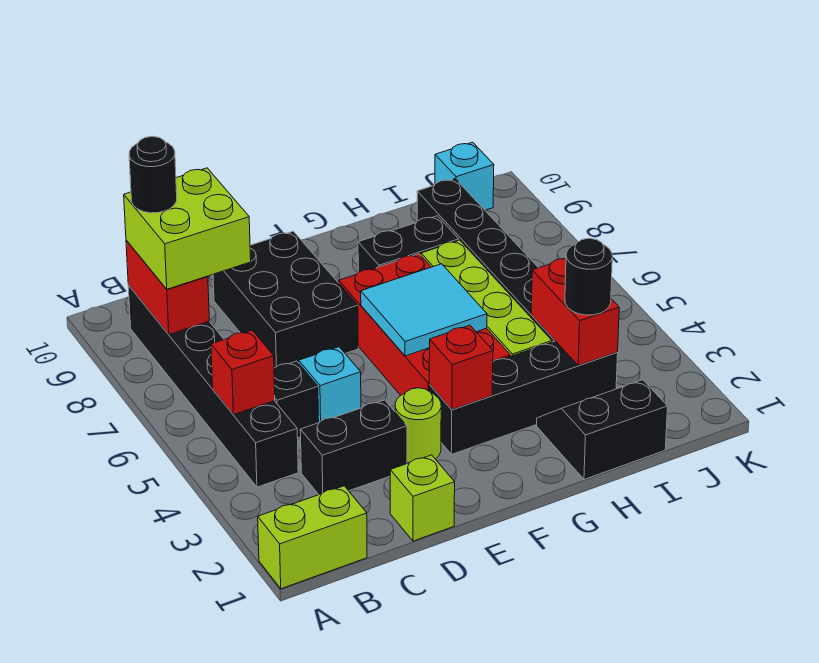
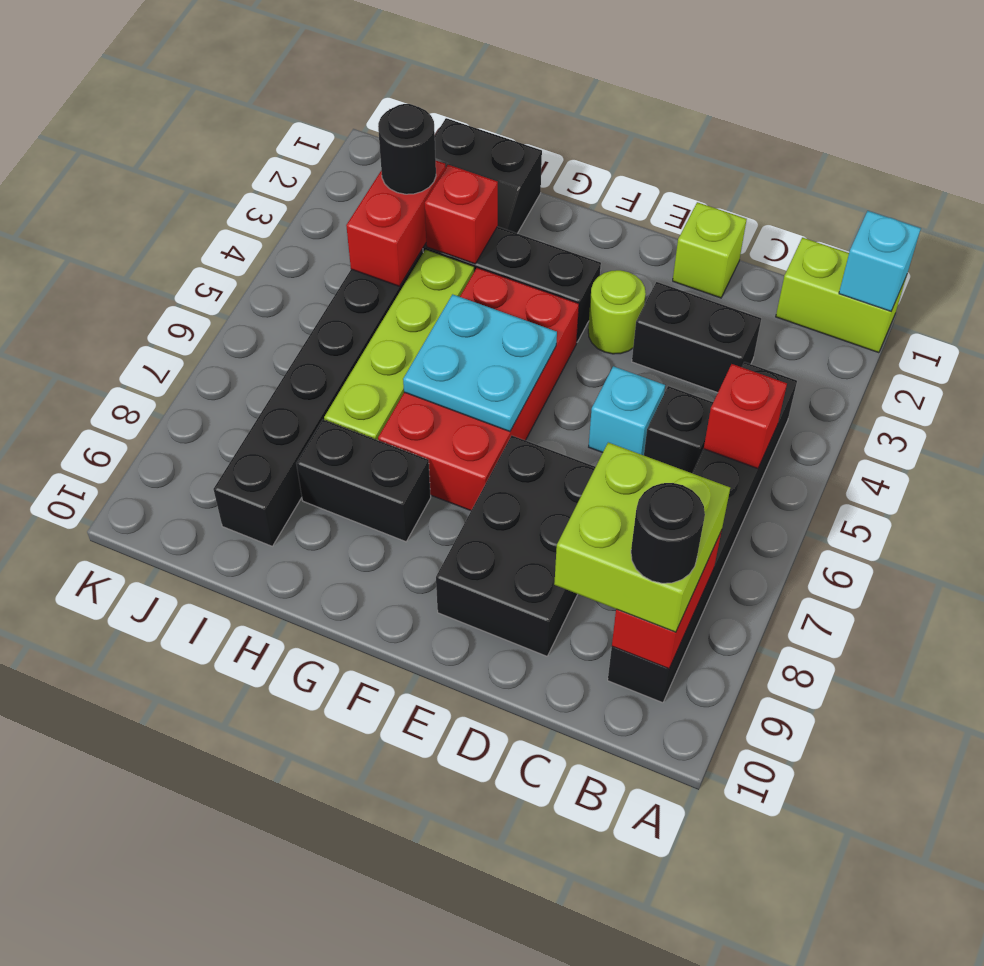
red 1x1 brick [429,325,493,410] -> red 1x1 brick moved to [425,165,498,264]
cyan 2x2 tile [361,264,487,356] -> cyan 2x2 plate [403,294,557,432]
cyan 1x1 brick [435,142,494,210] -> cyan 1x1 brick moved to [839,211,921,311]

